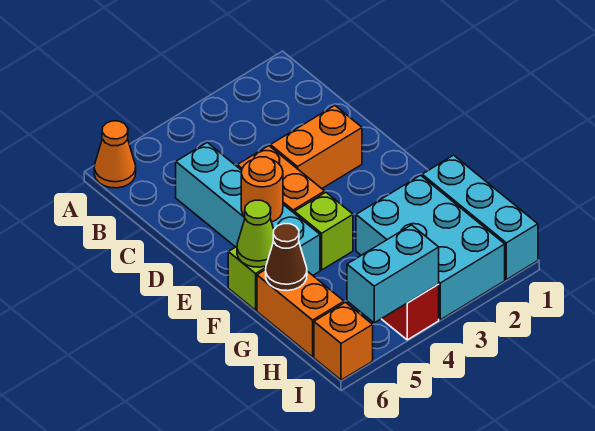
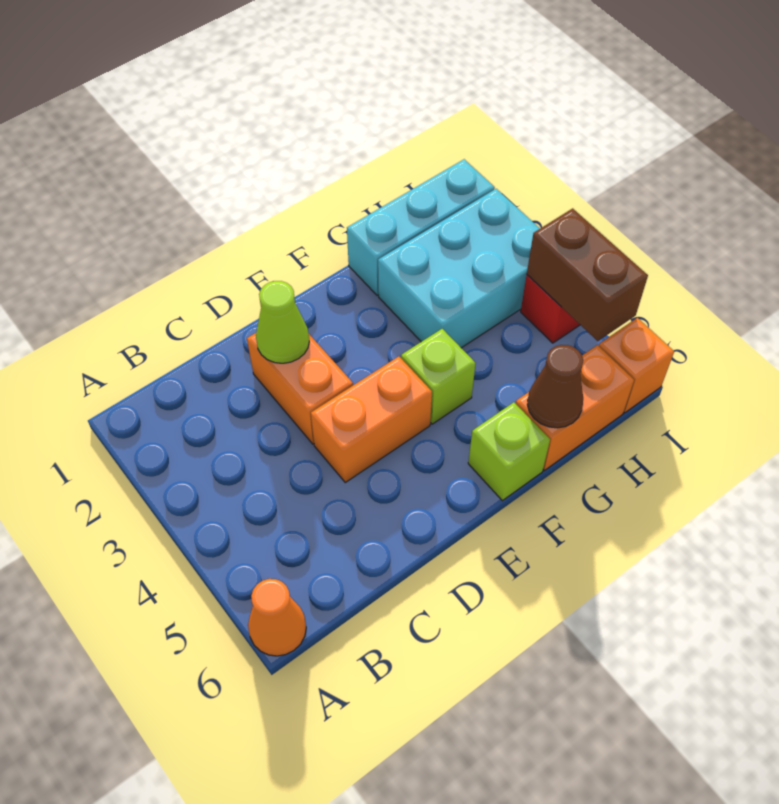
cyan 1x4 brick [176,143,320,275] -> none
orange 1x1 round brick [241,157,283,222] -> none
lime 1x1 cone [237,200,274,267] -> lime 1x1 cone moved to [256,281,309,363]
cyan 1x2 brick [347,225,439,323] -> brown 1x2 brick [527,208,648,341]

